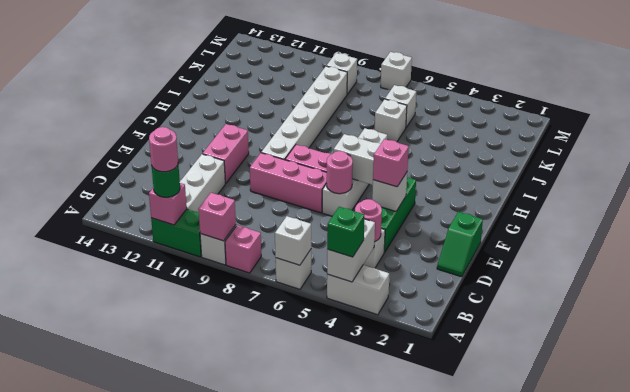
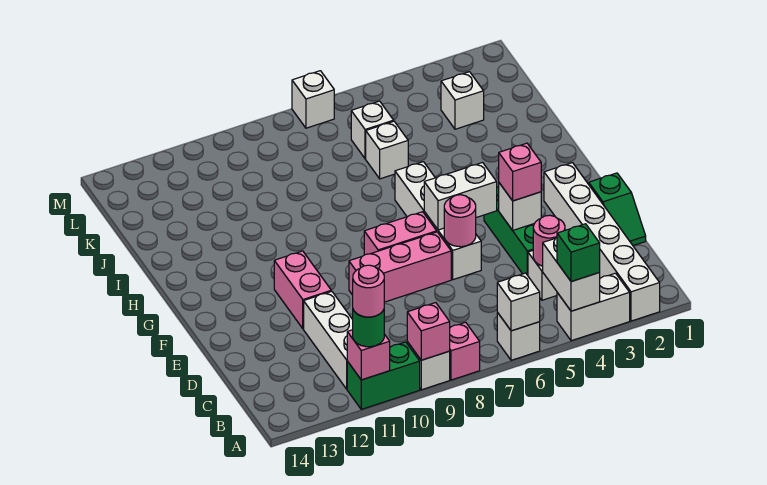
white 1x6 brick [261,66,347,160] -> white 1x6 brick moved to [544,163,660,321]
white 1x1 brick [326,53,357,94] -> white 1x1 brick moved to [441,72,484,129]

